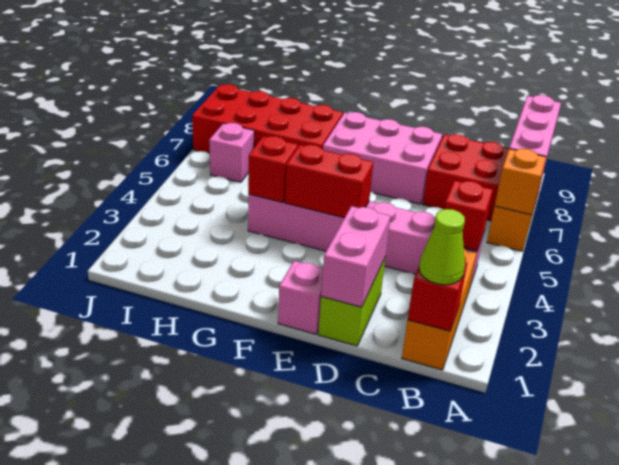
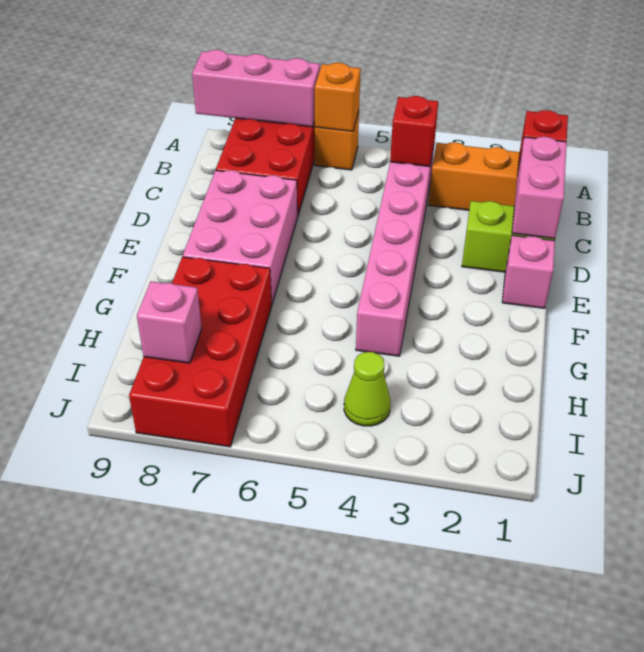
lime 1x1 cone [419,209,465,285] -> lime 1x1 cone moved to [344,352,390,426]
pink 1x2 brick [321,206,391,307] -> pink 1x2 brick turned to [512,137,567,239]
red 1x2 brick [285,145,373,218] -> none
red 1x1 brick [248,136,298,202] -> none
pink 1x1 brick [209,123,254,182] -> pink 1x1 brick moved to [137,281,202,363]

